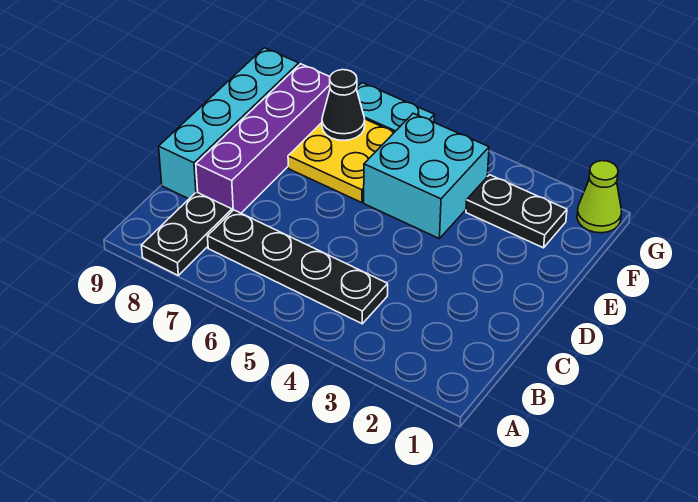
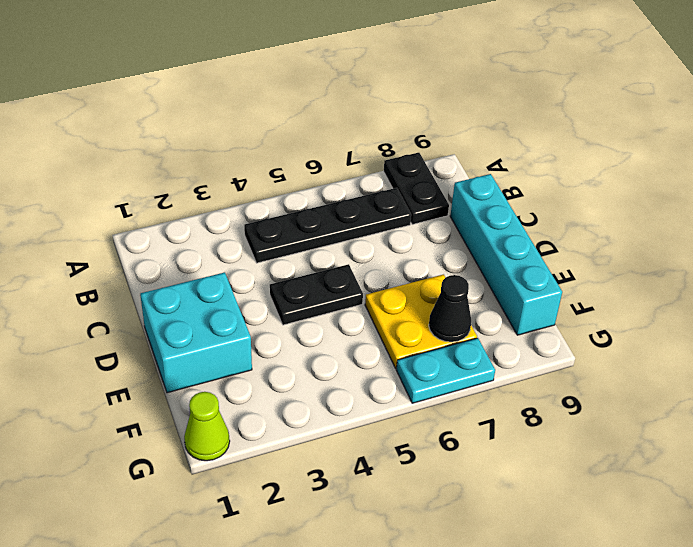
purple 1x4 brick [196,64,330,213] -> none
cyan 2x2 brick [364,113,489,239] -> cyan 2x2 brick moved to [140,272,252,393]
black 1x2 plate [466,175,567,248] -> black 1x2 plate moved to [270,264,363,325]

